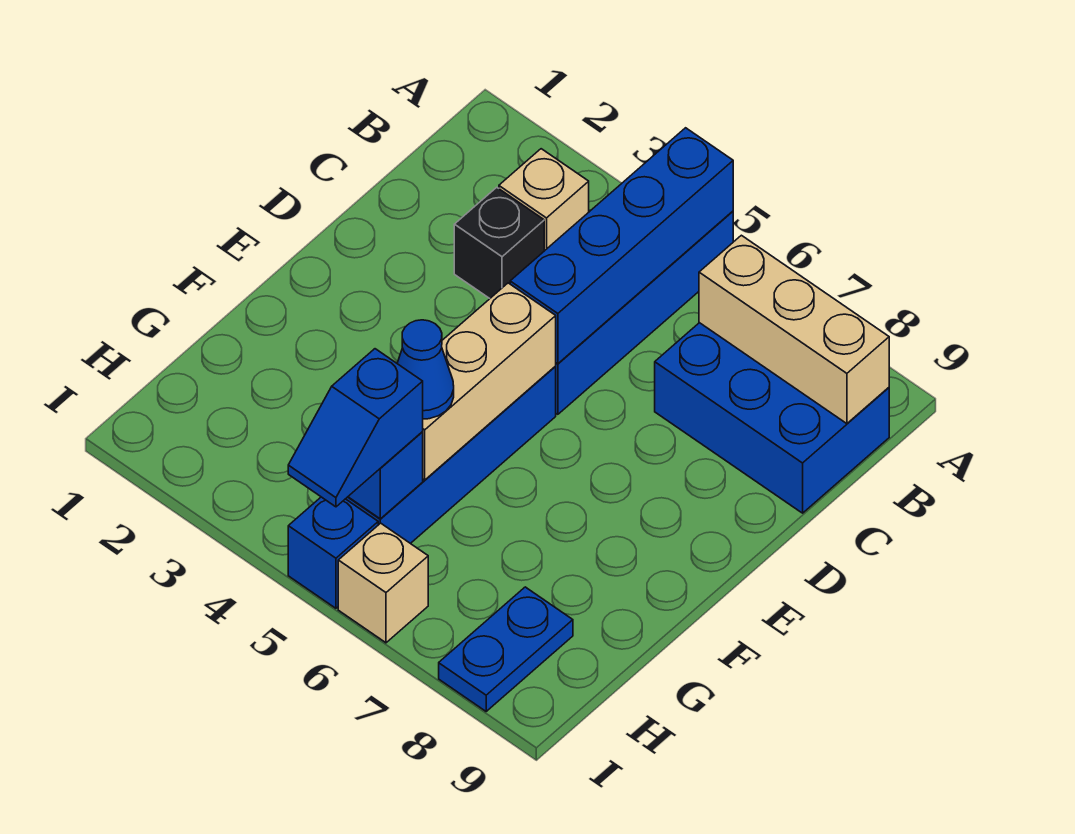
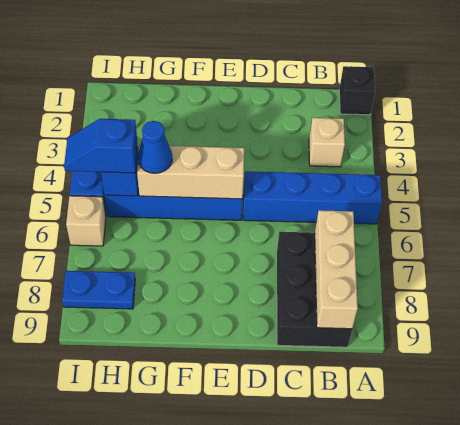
blue 1x4 brick [510,128,733,364] -> none
blue 2x3 brick [655,323,889,513] -> black 2x3 brick [277,232,352,347]
black 1x1 brick [454,187,544,298] -> black 1x1 brick moved to [339,66,375,115]

